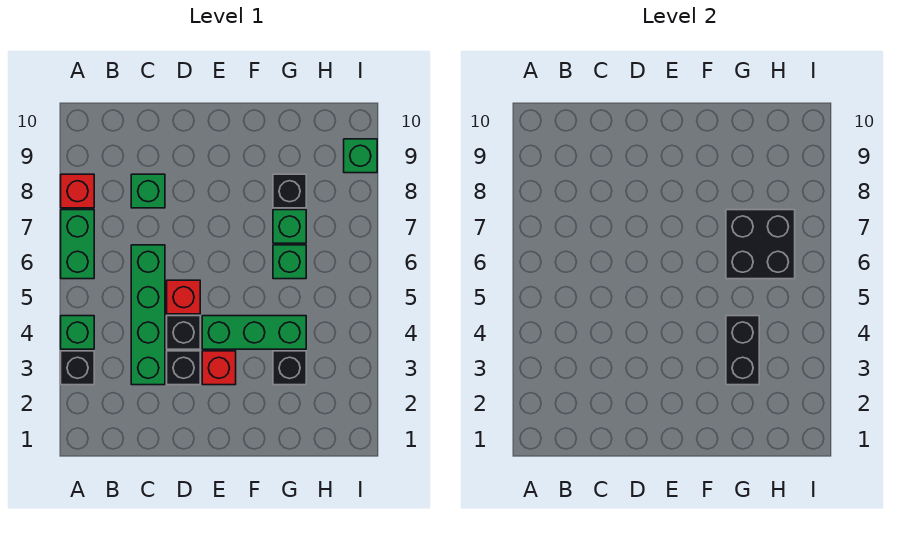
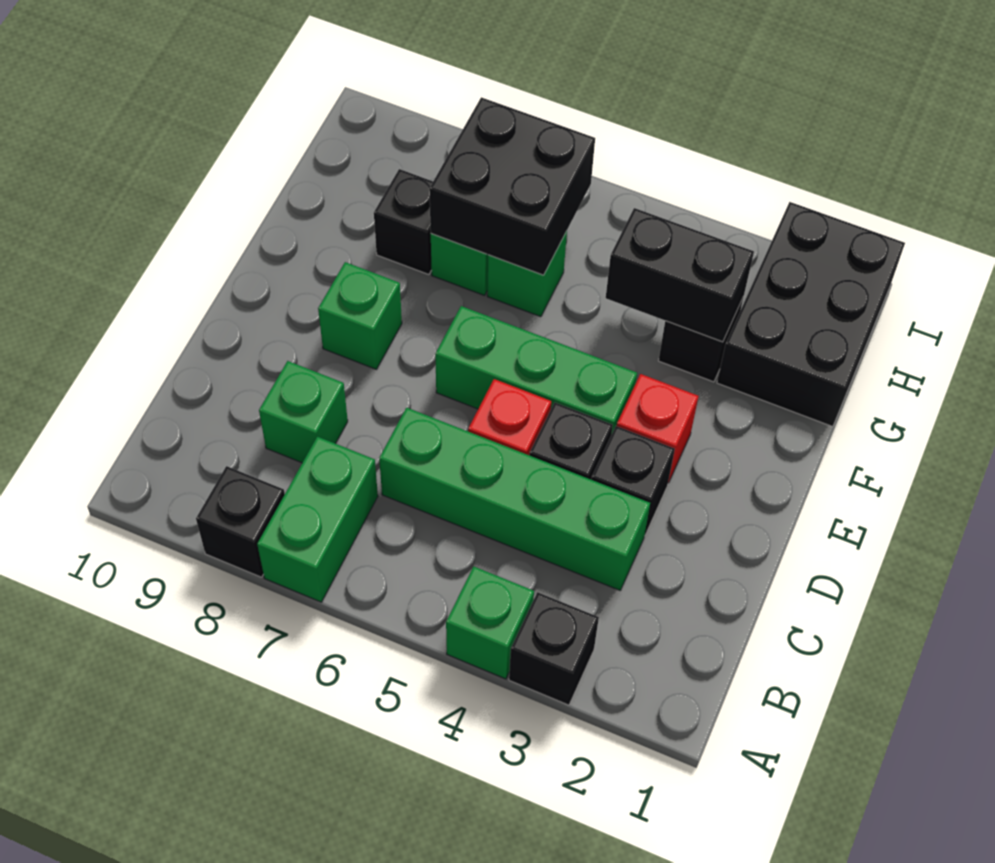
green 1x2 brick [61,210,94,279] -> green 1x2 brick turned to [257,437,378,602]
red 1x1 brick [61,174,94,208] -> black 1x1 brick [196,466,285,577]
green 1x3 brick [202,316,306,349] -> green 1x3 brick turned to [435,306,637,433]
none -> black 2x3 brick [717,202,905,427]
green 1x1 brick [344,139,377,173] -> green 1x1 brick moved to [318,262,402,369]

